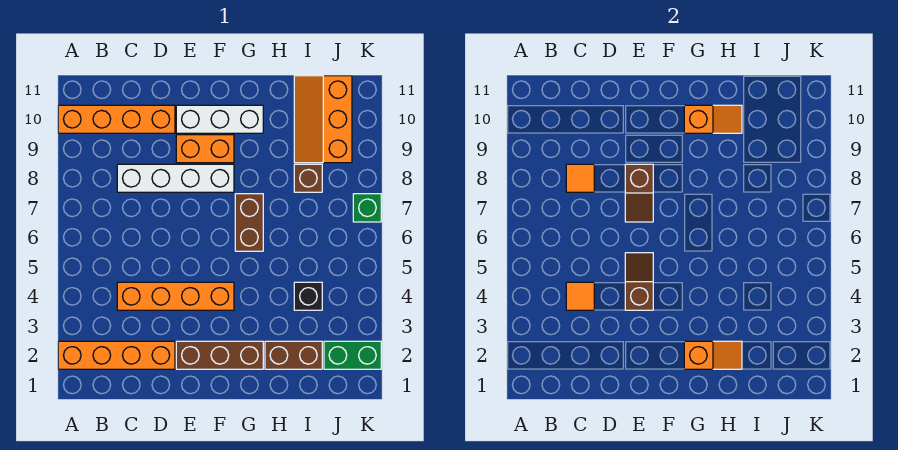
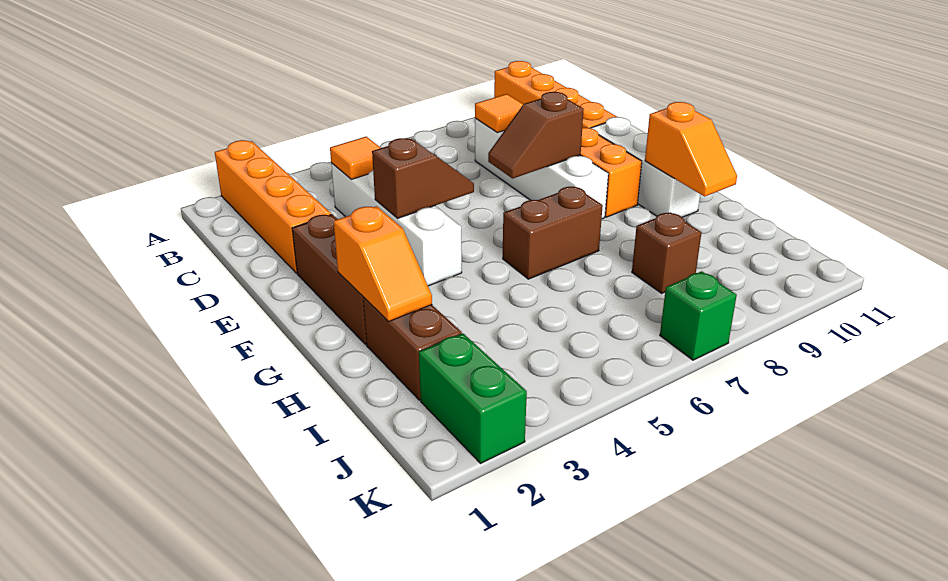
orange 1x4 brick [117,282,234,310] -> white 1x4 brick [331,163,462,286]
black 1x1 brick [294,282,322,310] -> none
orange 2x3 slope [294,76,352,163] -> none

